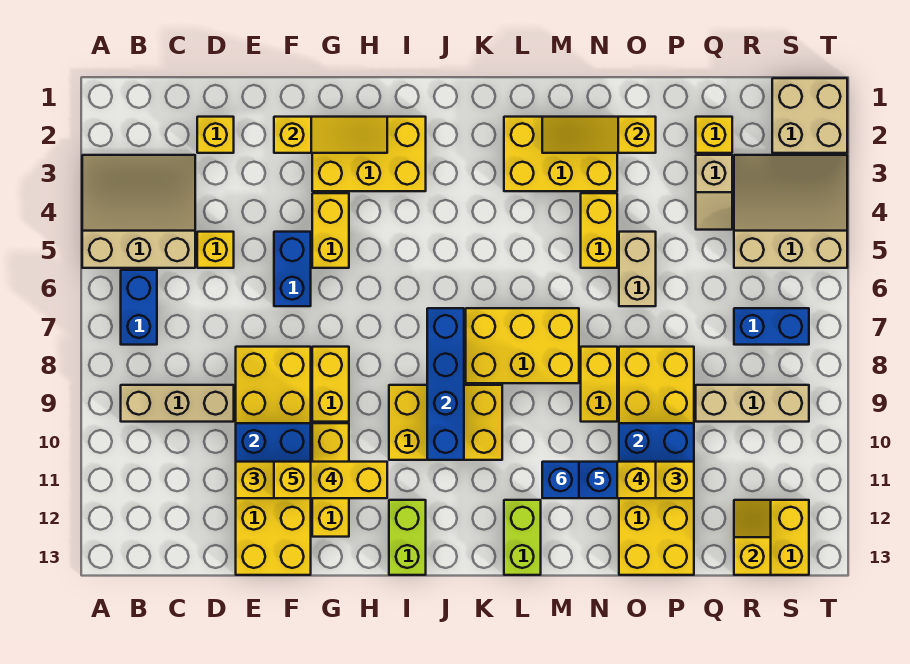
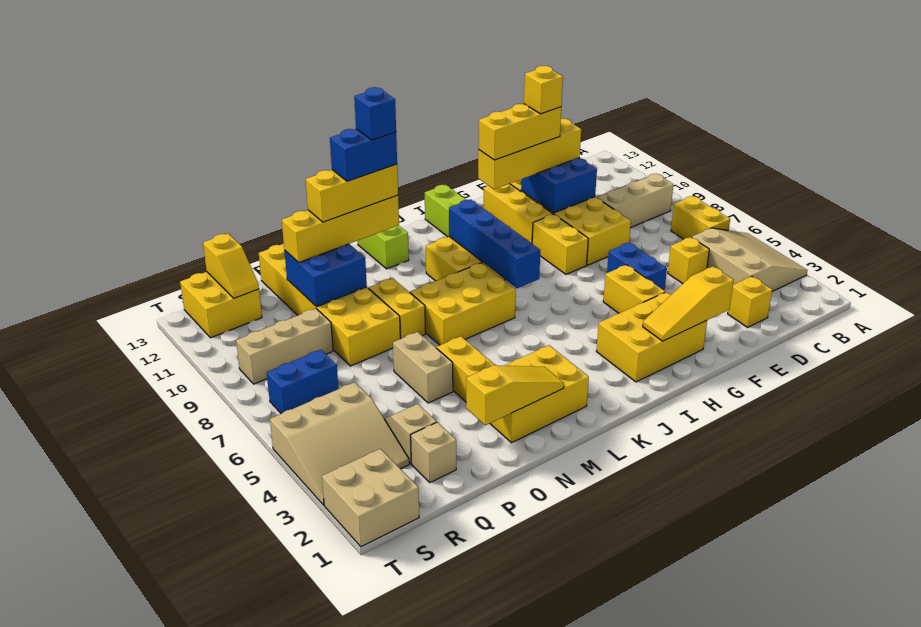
tan 3x3 slope [82,155,195,268] -> tan 3x3 slope turned to [692,228,808,291]
blue 1x2 brick [121,270,157,345] -> yellow 1x2 brick [671,196,730,239]
yellow 1x1 brick [696,117,732,153] -> tan 1x1 brick [411,422,456,482]

